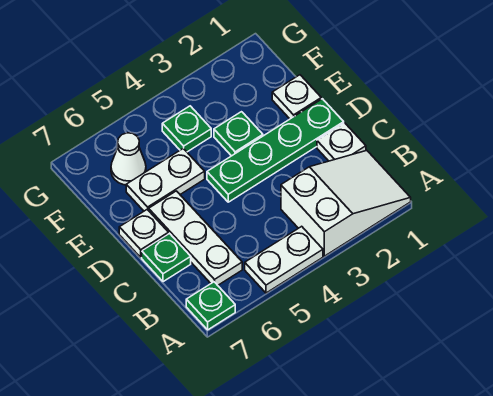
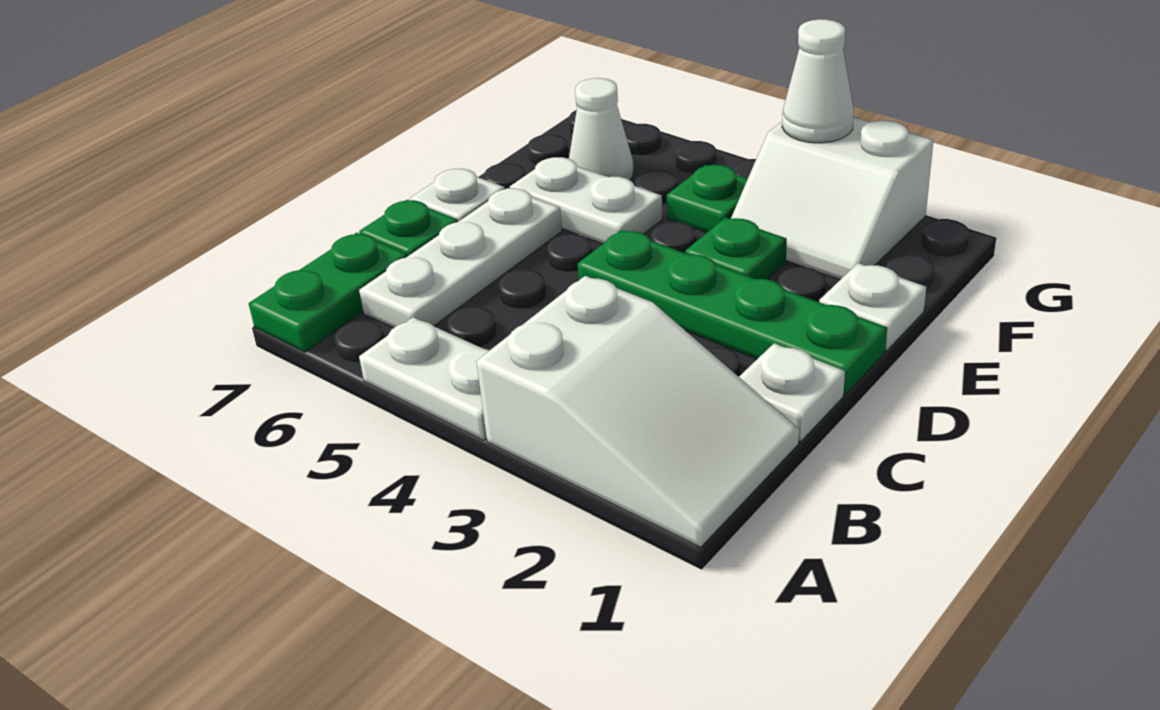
green 1x1 plate [186,282,235,330] -> green 1x2 plate [249,233,408,352]
none -> white 2x2 slope [731,117,934,280]
none -> white 1x1 cone [782,19,854,143]

